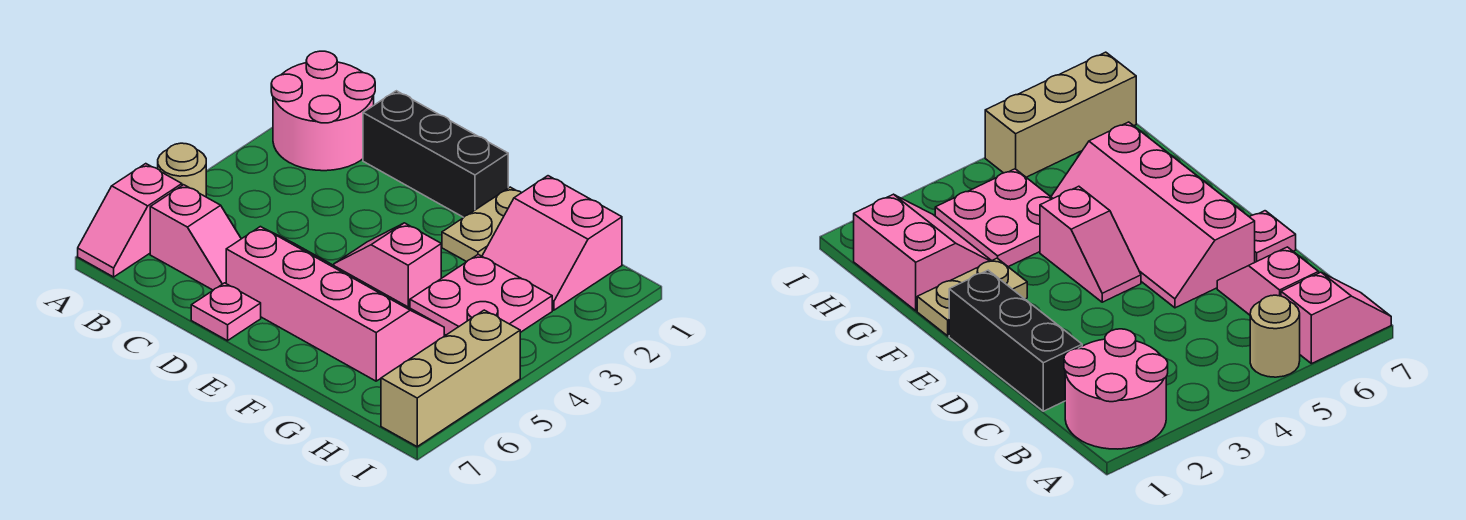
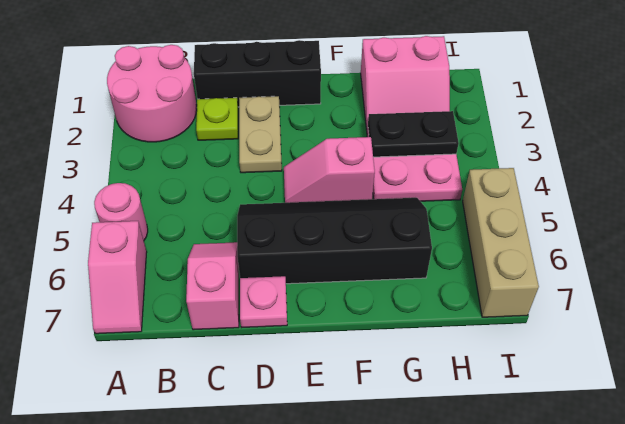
tan 1x1 round brick [158,143,206,197] -> pink 1x1 round brick [94,183,148,240]
pink 1x2 slope [150,185,241,290] -> pink 1x2 slope turned to [186,242,239,330]
none -> lime 1x1 plate [196,98,238,140]
pink 2x4 slope [226,227,444,381] -> black 2x4 slope [237,198,432,284]
tan 1x2 plate [442,187,522,262] -> tan 1x2 plate moved to [239,96,282,173]
none -> black 1x2 plate [368,111,459,157]

